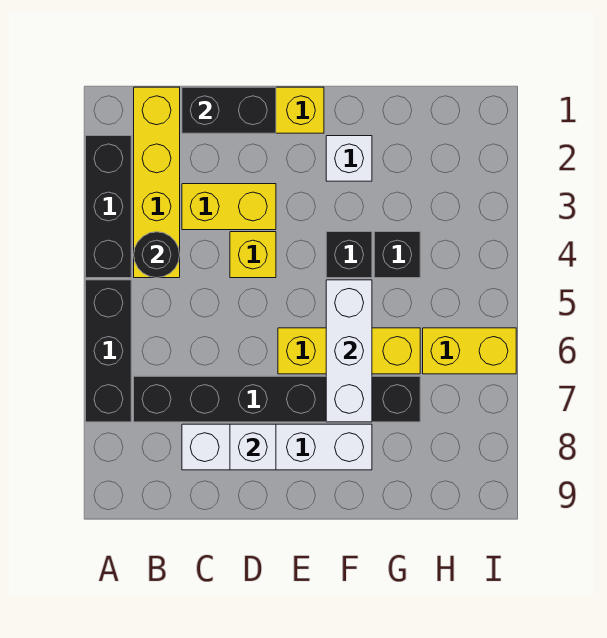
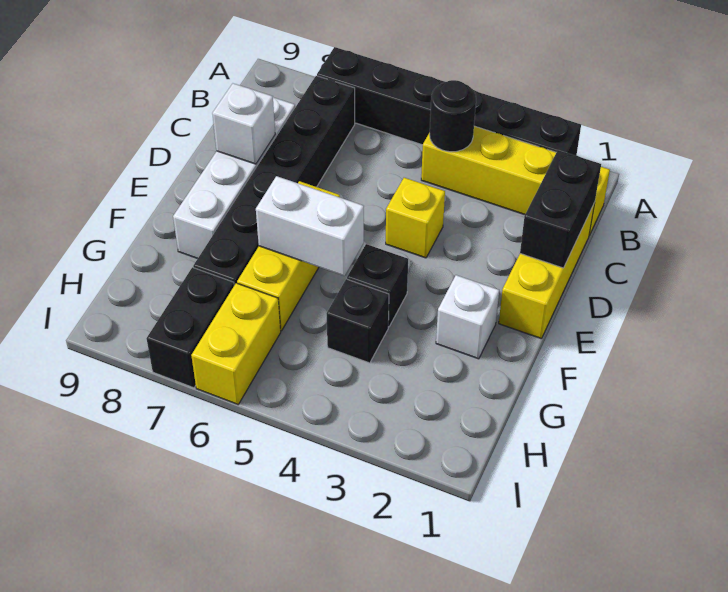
yellow 1x2 brick [182,184,276,230] -> none
white 1x3 brick [326,280,372,422] -> white 1x2 brick [256,176,364,276]
none -> black 1x2 brick [147,267,234,388]

